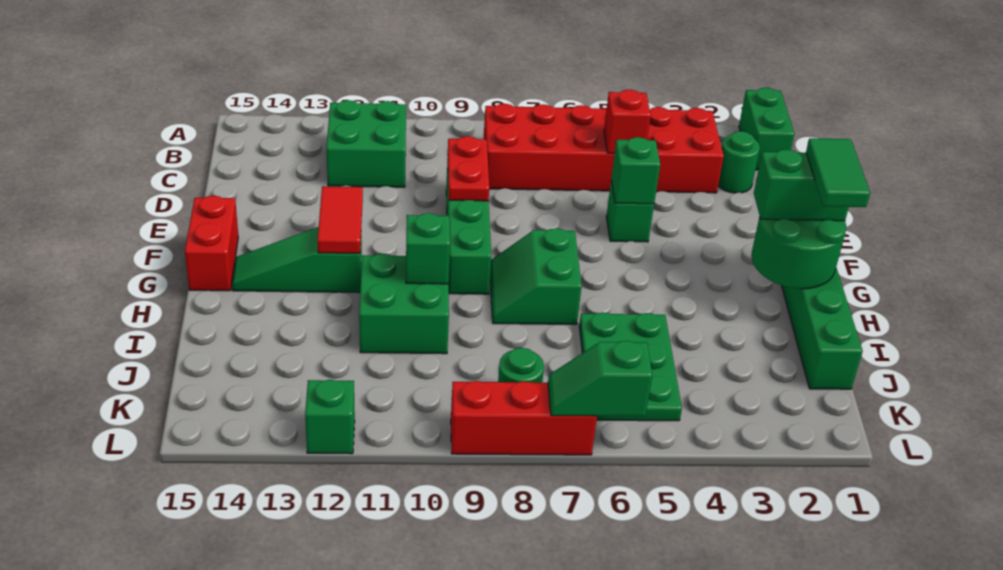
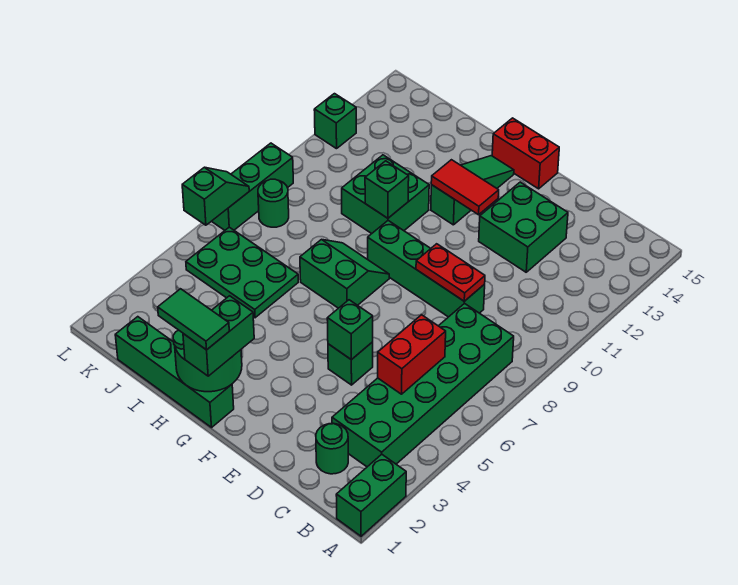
green 1x2 brick [739,88,794,170] -> green 1x2 brick turned to [336,454,406,536]
red 2x6 brick [484,104,724,193] -> green 2x6 brick [332,303,514,467]
green 2x2 brick [327,100,406,187] -> green 2x2 brick moved to [479,182,568,272]
red 1x1 brick [604,89,651,153] -> red 1x2 brick [378,315,446,394]
red 1x3 brick [451,381,597,455] -> green 1x3 brick [212,143,293,230]

